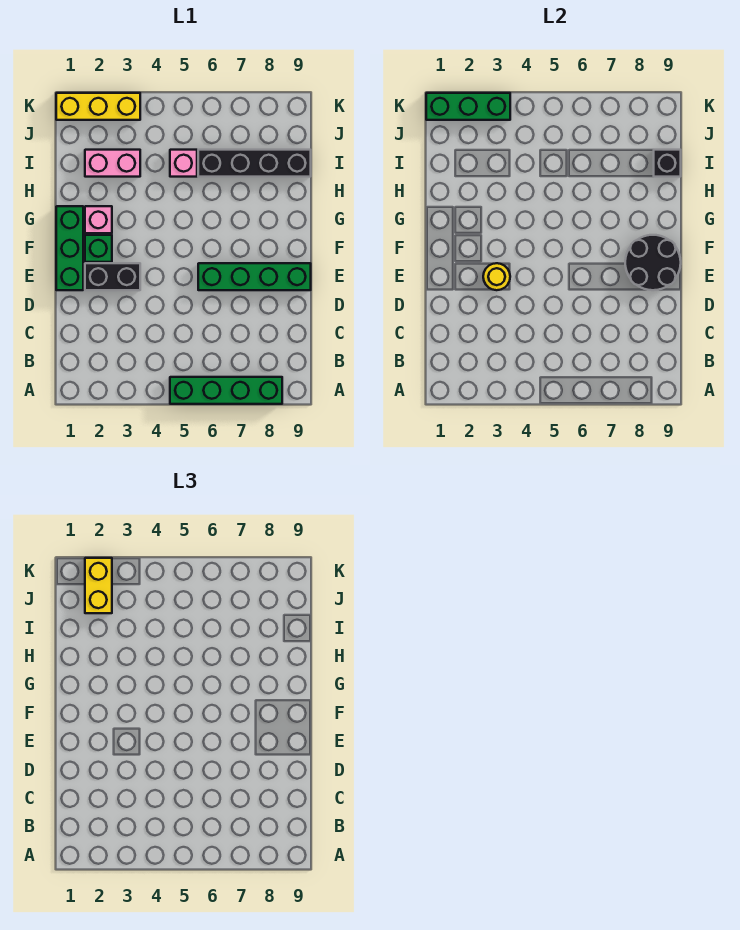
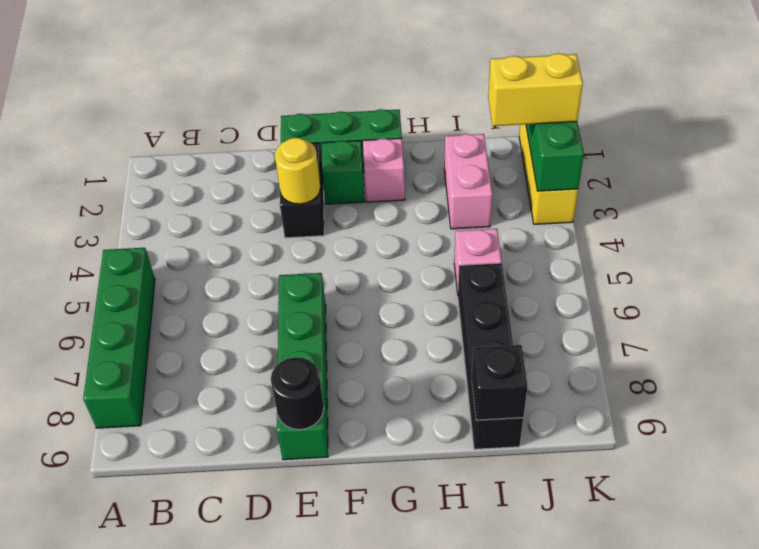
black 2x2 round brick [625,235,681,290] -> black 1x1 round brick [271,357,324,430]

